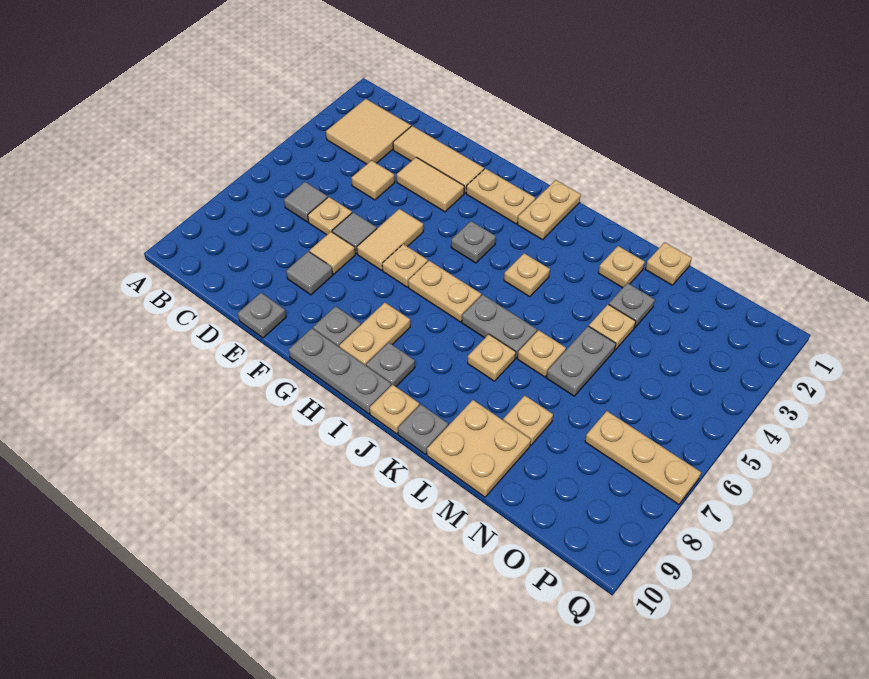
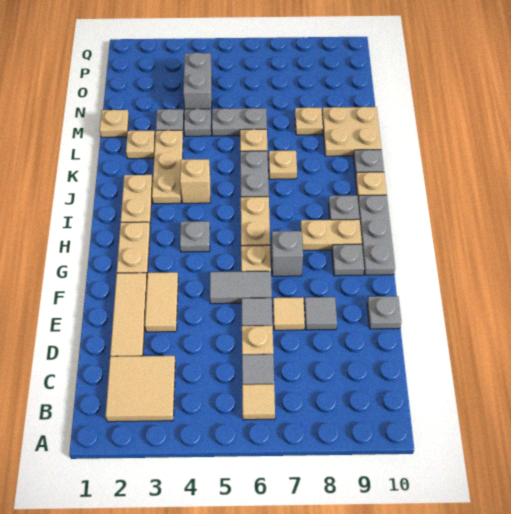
tan 1x1 tile [351,160,395,200] -> tan 1x1 tile moved to [242,384,275,420]
tan 1x2 tile [357,209,423,270] -> grey 1x2 tile [210,271,272,304]
none -> grey 1x1 brick [272,231,303,276]
tan 1x2 plate [517,180,581,240] -> tan 1x2 plate turned to [121,175,153,224]
tan 1x1 plate [504,253,550,297] -> tan 1x1 brick [180,159,210,203]
tan 1x1 plate [589,304,636,350] -> grey 1x1 plate [184,109,211,136]
none -> grey 1x2 brick [183,52,212,109]
tan 1x3 plate [585,411,701,504] -> tan 1x3 plate moved to [152,130,183,204]

